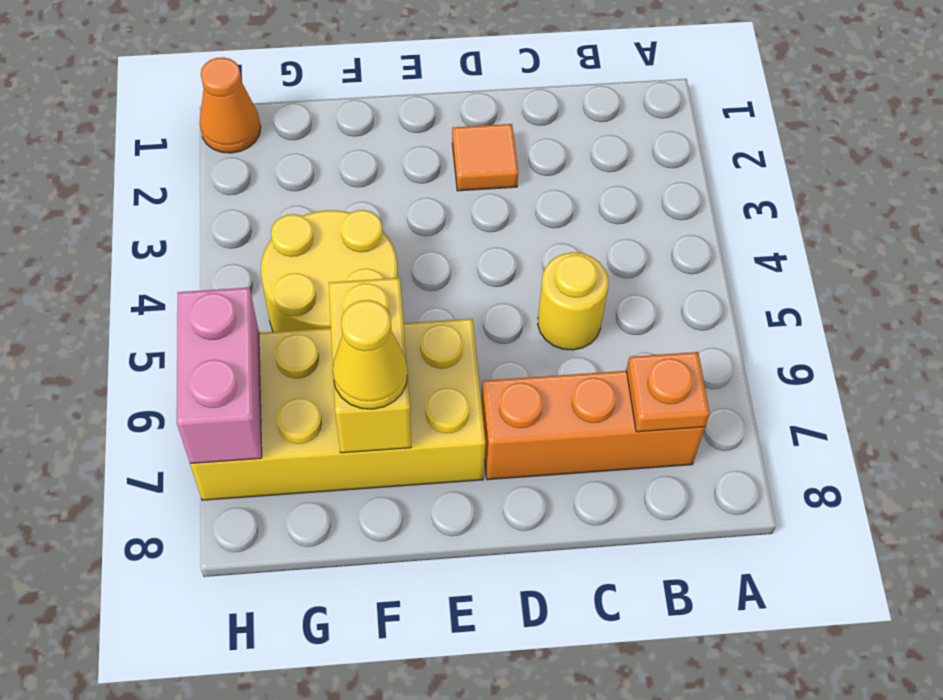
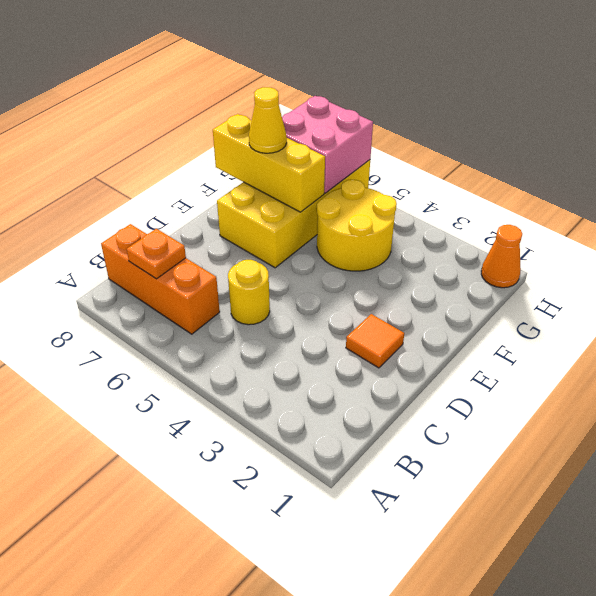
orange 1x3 brick [481,371,705,480] -> orange 1x3 brick turned to [101,224,220,334]
yellow 1x2 brick [329,278,411,453] -> yellow 1x3 brick [213,114,325,212]
pink 1x2 brick [177,287,262,463] -> pink 2x2 brick [282,96,373,193]

